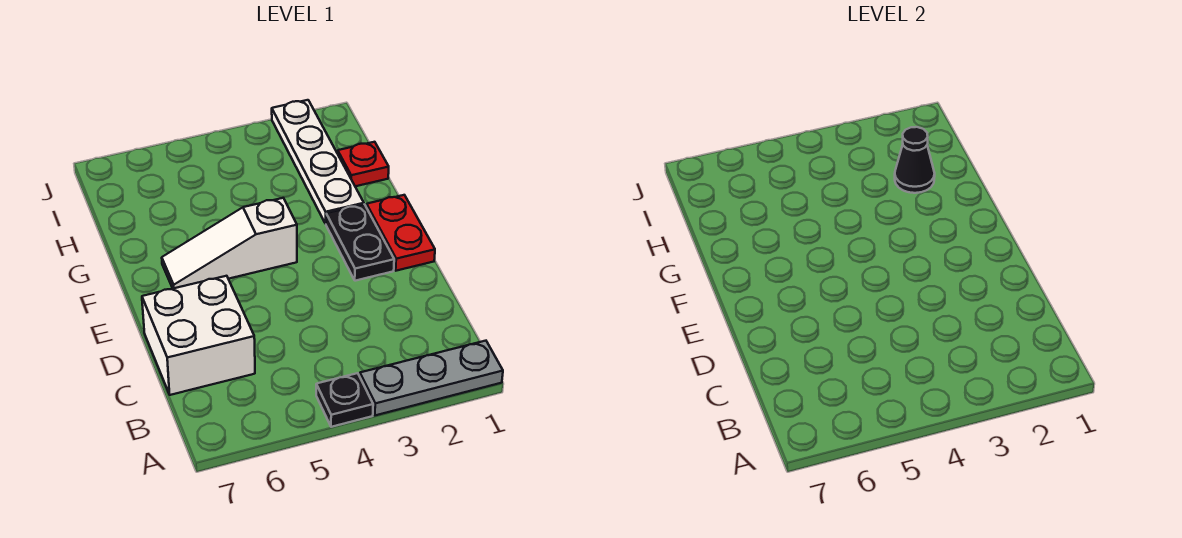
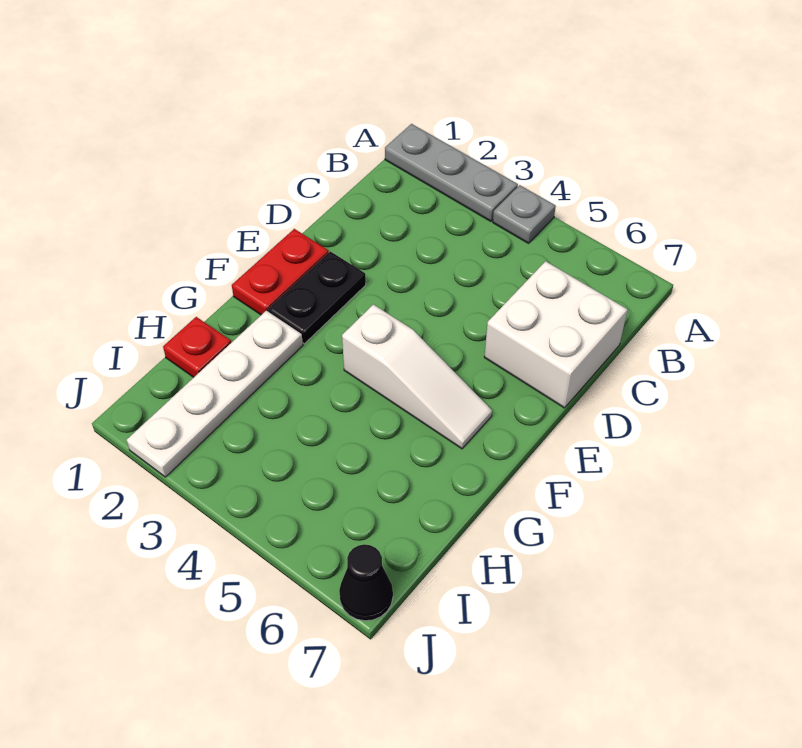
black 1x1 plate [316,373,373,427] -> grey 1x1 plate [493,185,556,243]
black 1x1 cone [895,127,935,193] -> black 1x1 cone moved to [339,544,393,621]

